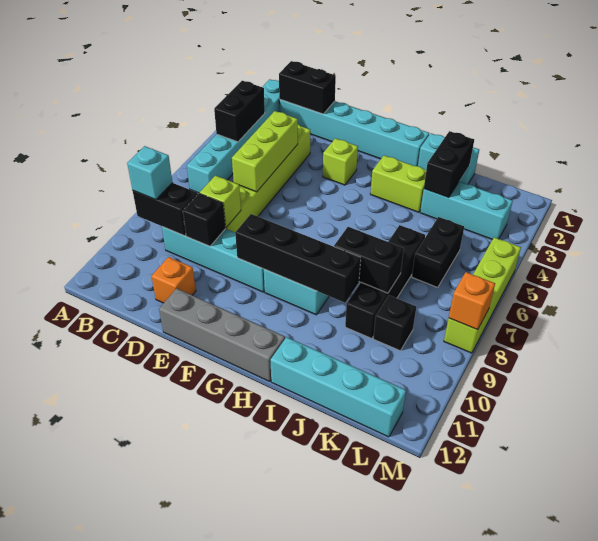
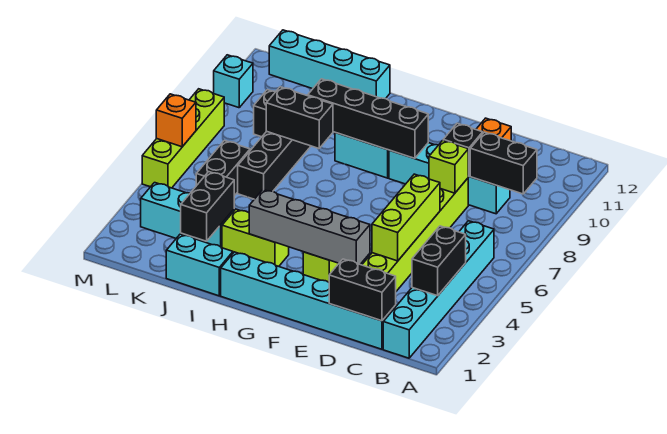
cyan 1x1 brick [127,146,173,200] -> cyan 1x1 brick moved to [214,55,253,108]
grey 1x4 brick [159,288,285,382] -> grey 1x4 brick moved to [249,189,370,264]
orange 1x1 brick [449,272,495,330] -> orange 1x1 brick moved to [156,94,196,147]

